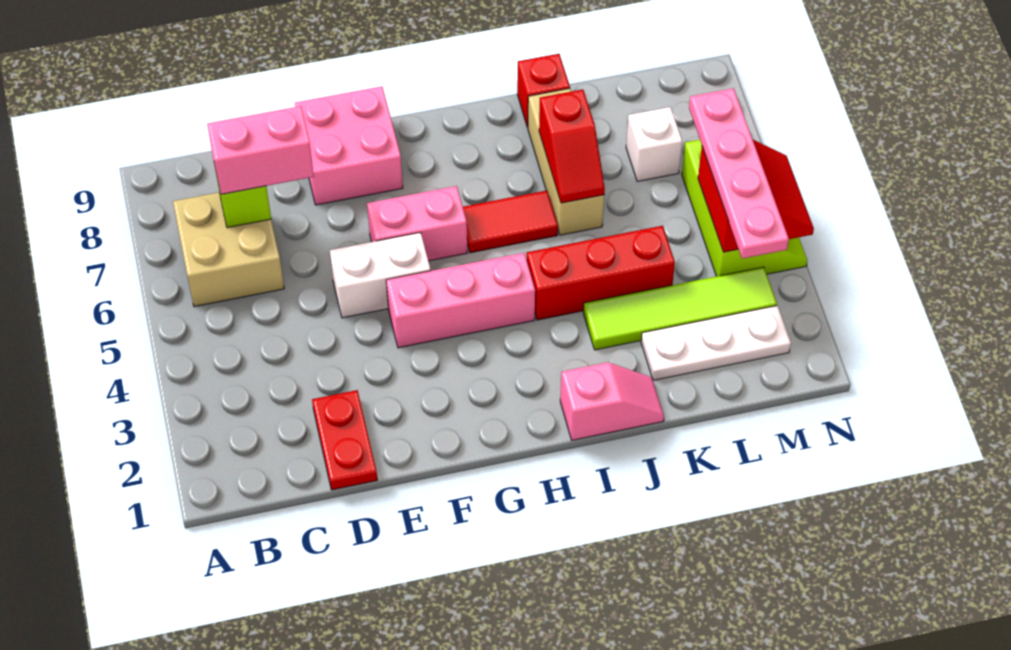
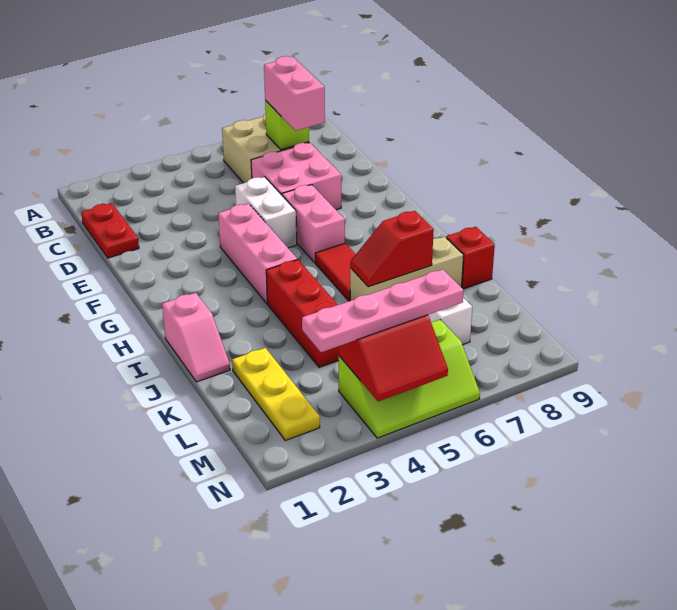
red 1x2 plate [312,390,377,490] -> red 1x2 plate turned to [81,203,139,258]
pink 2x2 brick [295,86,403,205] -> pink 2x2 brick moved to [251,143,341,210]
lime 1x4 tile [583,267,777,350] -> none
white 1x3 plate [641,306,791,380] -> yellow 1x3 plate [232,348,320,441]

